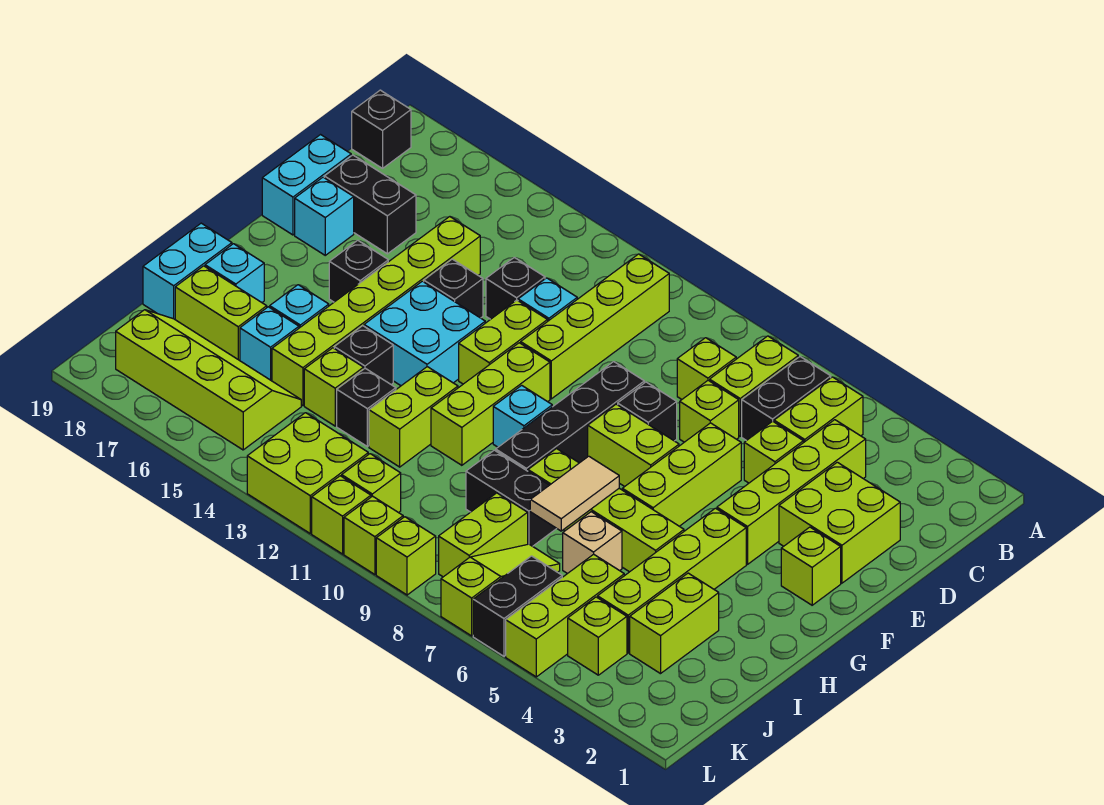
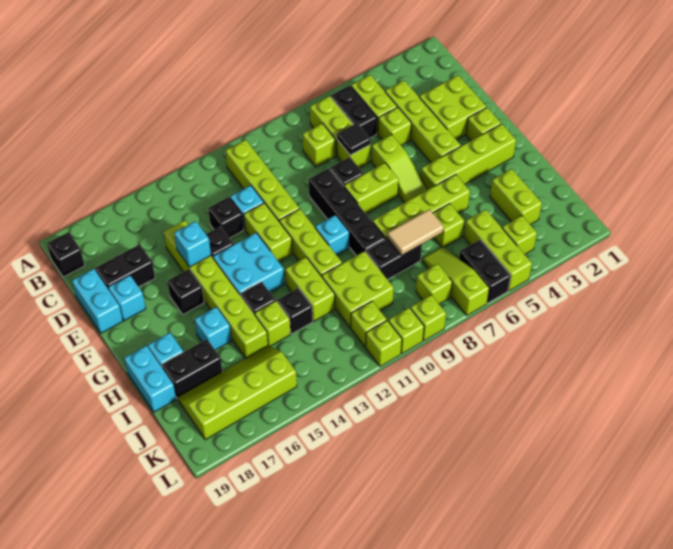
none -> black 1x1 tile [337,123,370,155]
lime 1x3 brick [622,423,741,526] -> lime 1x3 slope [371,135,428,203]
lime 1x4 brick [598,508,746,653] -> lime 1x4 brick turned to [421,124,516,189]
tan 1x2 tile [530,456,619,531] -> tan 1x2 tile turned to [387,209,444,256]
tan 1x1 brick [563,512,622,574] -> lime 1x1 brick [433,204,464,248]
cyan 1x1 brick [240,307,299,381] -> cyan 1x1 brick moved to [174,221,211,267]
lime 1x2 brick [175,266,267,361] -> black 1x2 brick [162,339,222,399]
lime 1x2 brick [439,493,528,577] -> lime 1x1 brick [416,264,452,304]
lime 2x2 brick [247,413,368,533] -> lime 2x2 brick moved to [322,251,394,328]

